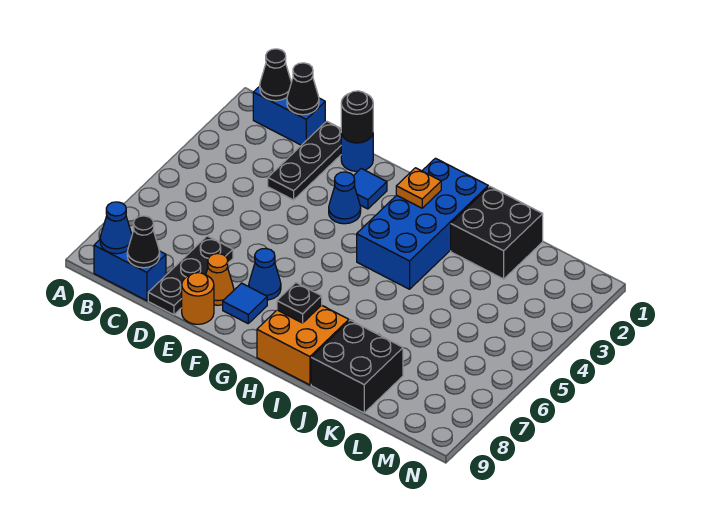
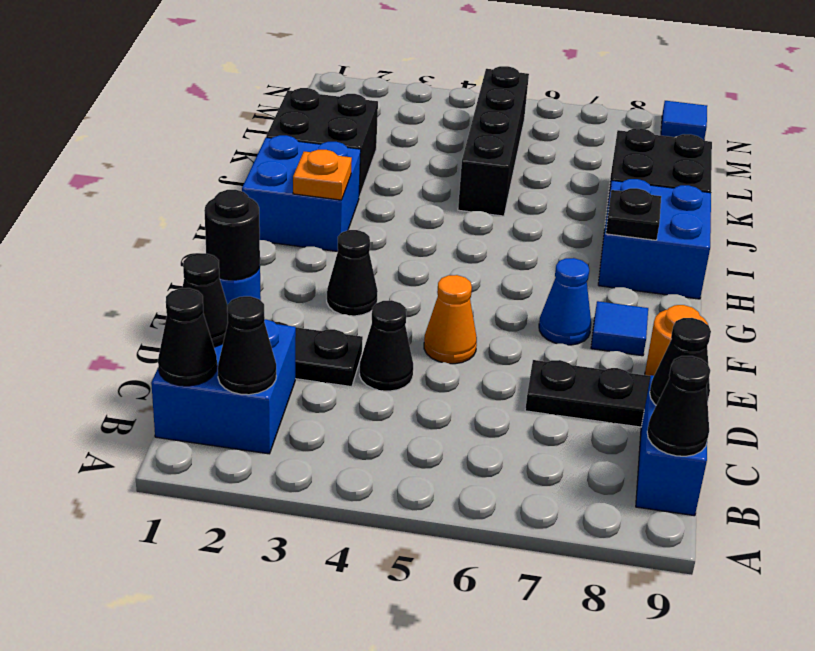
blue 1x2 brick [253,86,325,145] -> blue 2x2 brick [151,319,296,454]
none -> black 1x1 cone [218,296,276,395]
blue 1x1 cone [100,202,132,254] -> black 1x1 cone [647,356,710,456]
none -> black 1x1 cone [360,300,413,391]
orange 1x1 cone [206,254,234,305] -> orange 1x1 cone moved to [424,275,477,364]
blue 1x1 tile [354,169,387,209] -> blue 1x1 tile moved to [661,101,707,141]
blue 1x1 cone [329,172,361,224] -> black 1x1 cone [327,230,378,316]
blue 2x4 brick [357,158,488,289] -> blue 2x2 brick [242,135,361,251]
orange 2x2 brick [257,305,349,385] -> blue 2x2 brick [598,179,711,299]
none -> black 1x4 brick [458,66,529,216]

